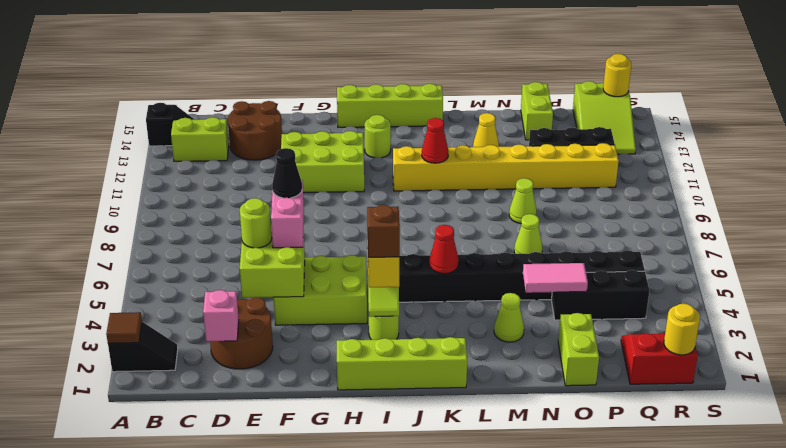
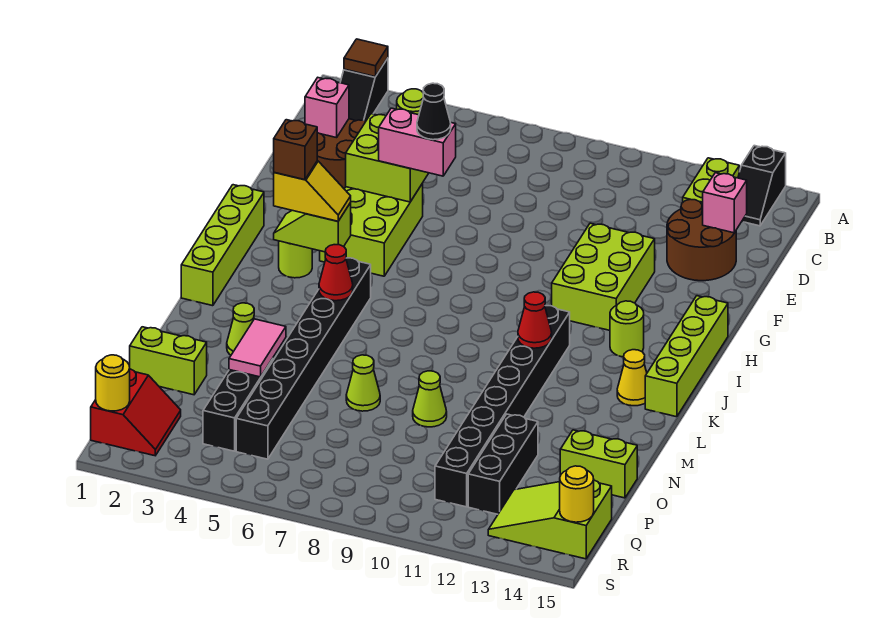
none -> pink 1x1 brick [703,173,747,233]
yellow 1x8 brick [393,143,619,191] -> black 1x8 brick [435,306,570,507]
yellow 1x1 cone [473,113,499,147] -> yellow 1x1 cone moved to [617,350,647,406]

